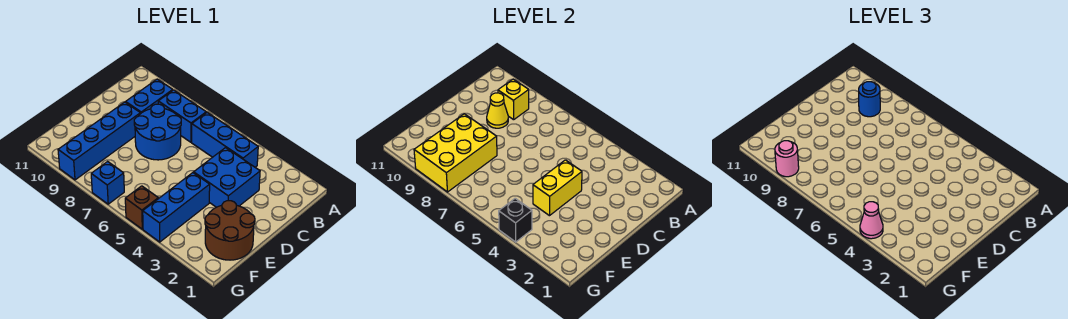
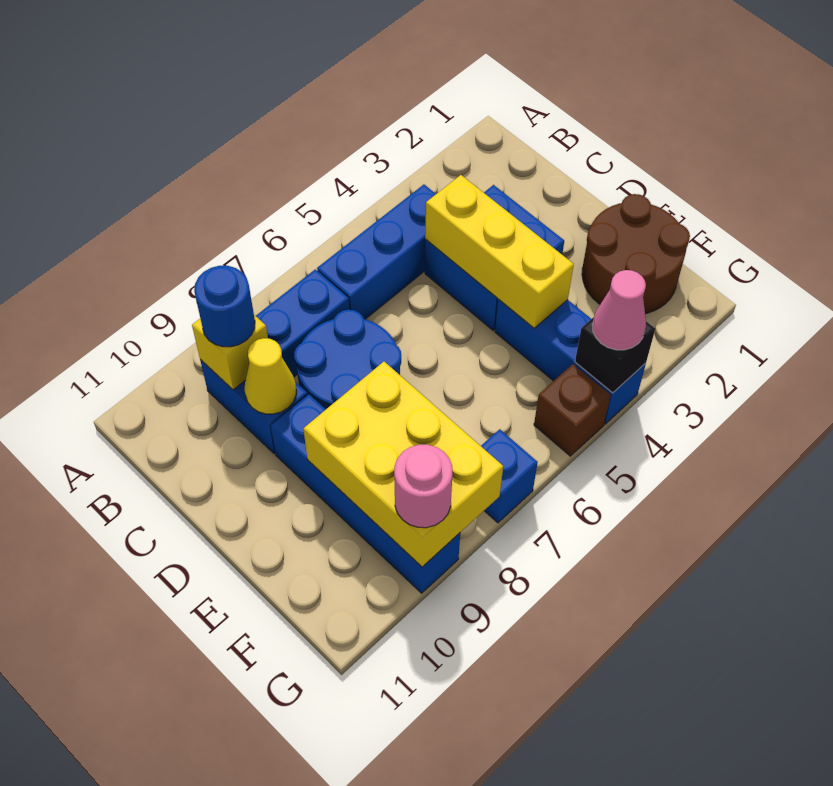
yellow 1x2 brick [533,160,582,216] -> yellow 1x3 brick [425,175,574,328]

